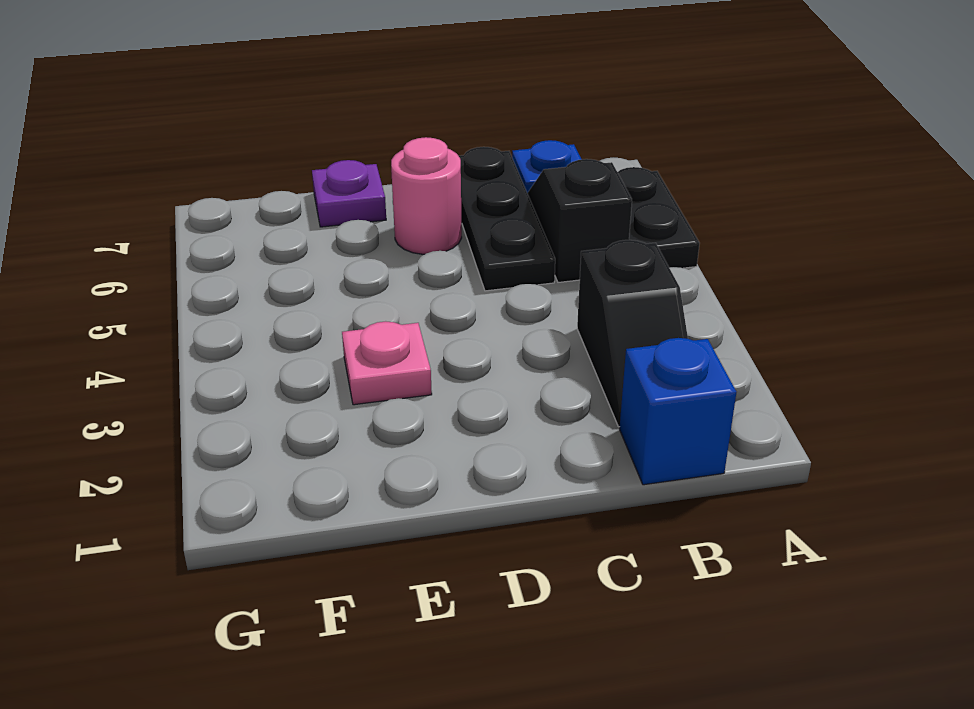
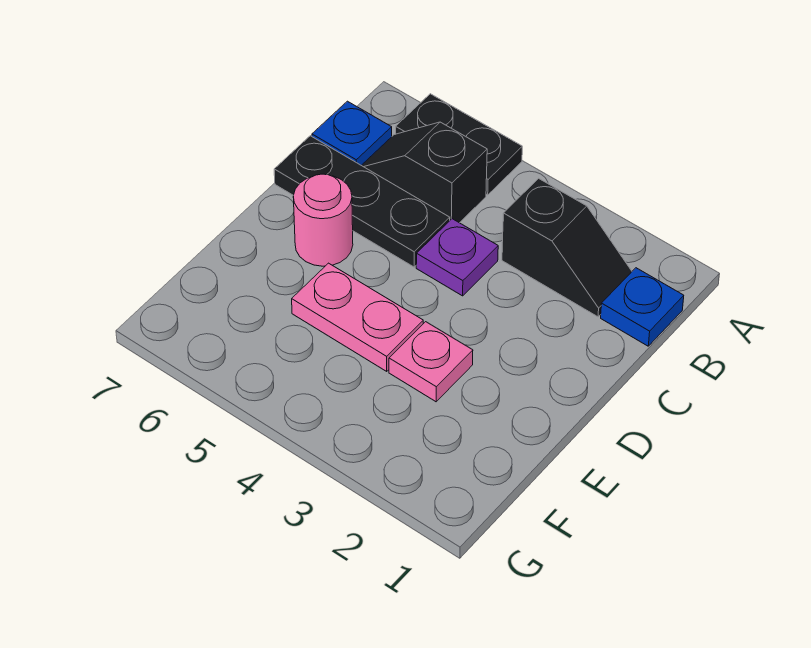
blue 1x1 brick [620,338,736,485] -> blue 1x1 plate [601,268,684,346]
none -> pink 1x2 plate [292,263,423,371]
purple 1x1 plate [312,160,386,227] -> purple 1x1 plate moved to [416,219,498,296]

